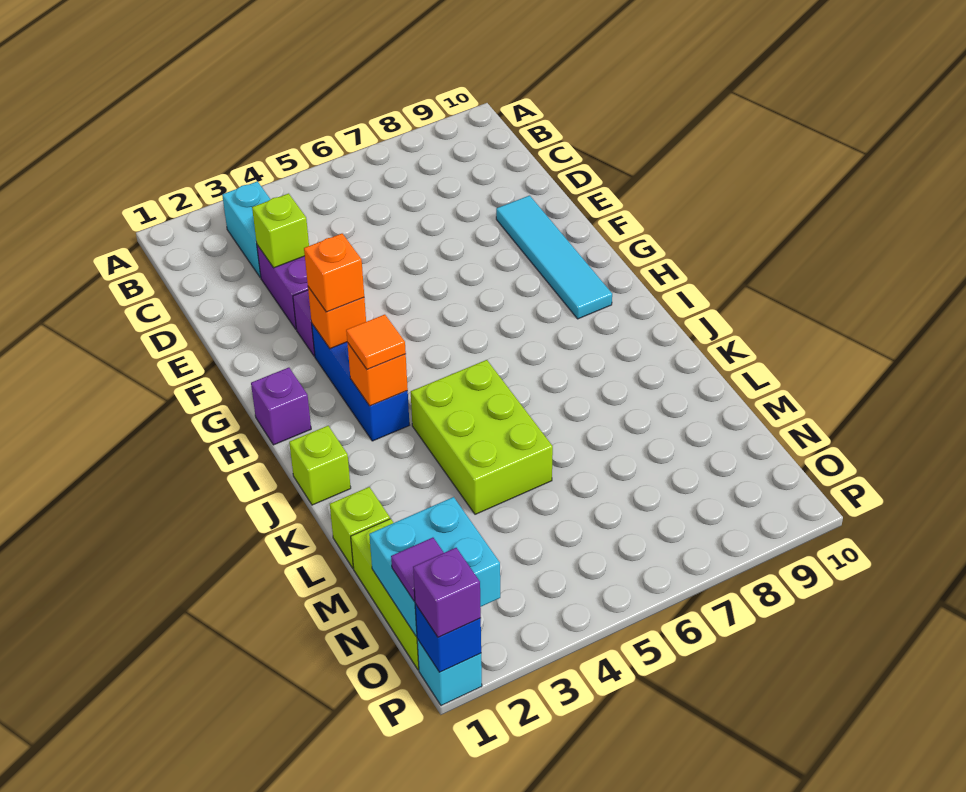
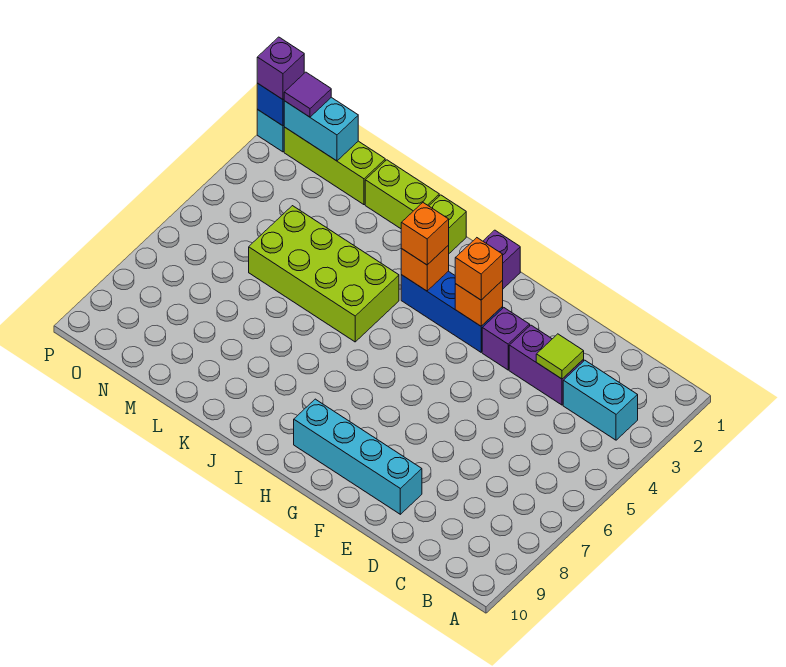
lime 1x1 brick [252,194,309,268] -> lime 1x1 tile [536,334,584,379]
cyan 1x4 tile [496,196,612,319] -> cyan 1x4 brick [294,399,422,514]
orange 1x1 tile [346,315,406,370] -> orange 1x1 brick [401,203,449,265]
lime 2x3 brick [411,360,553,514] -> lime 2x4 brick [249,206,399,342]
lime 1x1 brick [330,487,390,568] -> lime 1x2 brick [365,160,439,229]
cyan 2x2 brick [369,497,500,636] -> cyan 1x2 brick [284,97,358,161]

